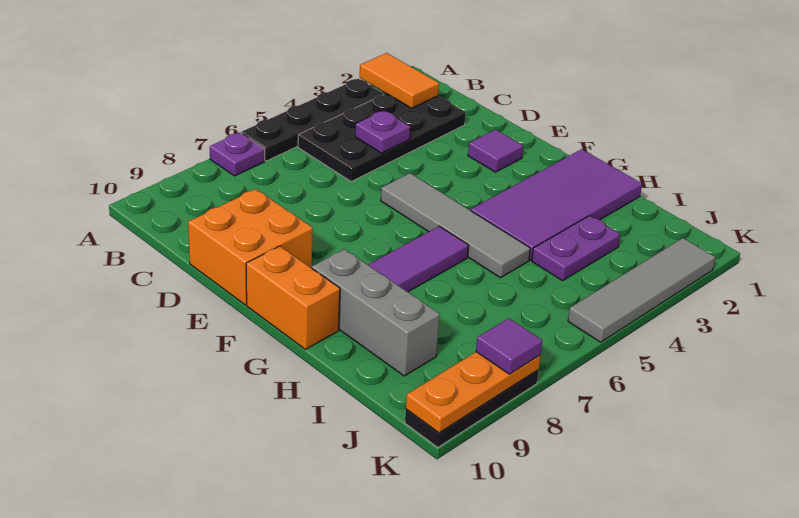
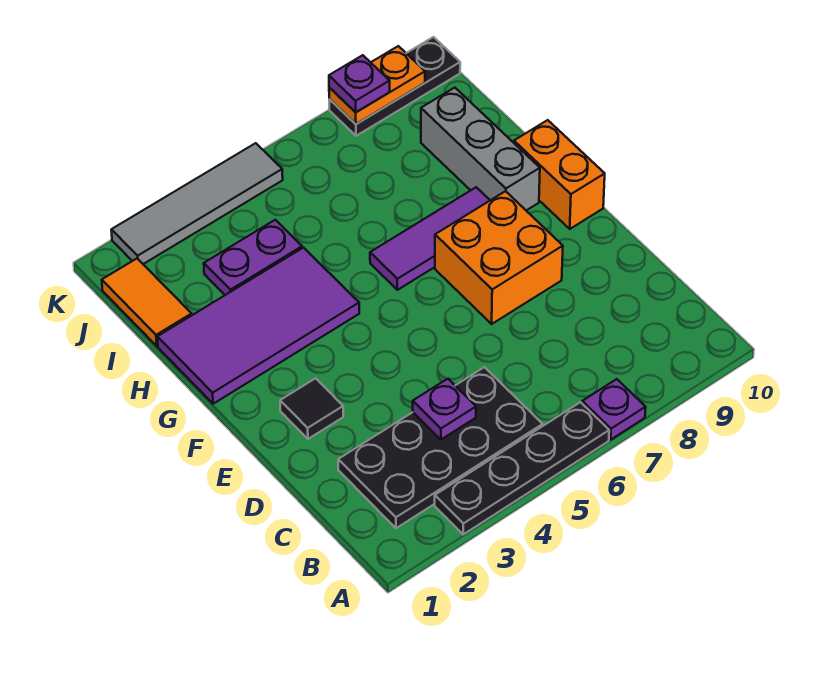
orange 1x2 tile [360,53,439,108] -> orange 1x2 tile moved to [102,259,192,346]
orange 2x2 brick [188,189,313,305] -> orange 2x2 brick moved to [435,191,563,324]
purple 1x1 tile [468,130,523,172] -> black 1x1 tile [280,378,343,439]
grey 1x4 tile [381,173,530,278] -> none
orange 1x3 plate [406,352,541,433] -> orange 1x2 plate [329,46,425,124]
purple 1x1 tile [476,318,542,374] -> purple 1x1 plate [329,55,390,112]

